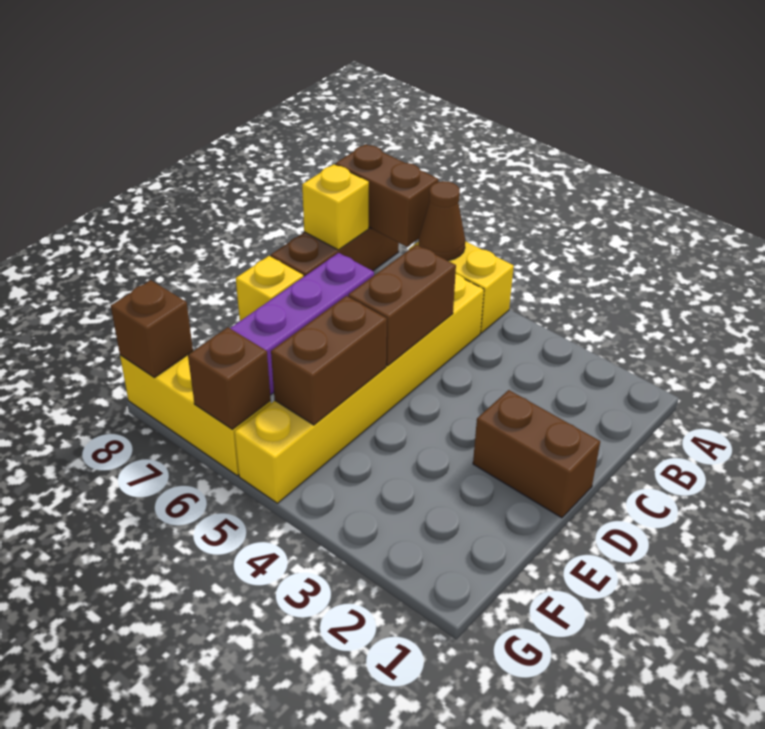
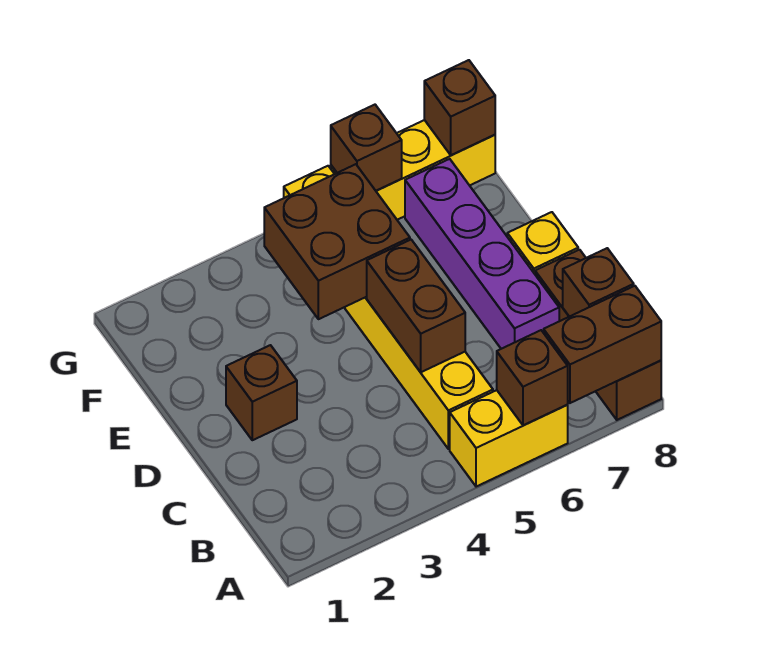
brown 1x1 cone [419,181,465,261] -> brown 1x1 brick [497,330,568,425]
yellow 1x1 brick [302,164,369,250] -> brown 1x1 brick [563,248,634,317]
brown 1x2 brick [473,390,600,518] -> brown 1x1 brick [226,345,297,440]
brown 1x2 brick [271,296,387,425] -> brown 2x2 brick [264,164,410,319]

